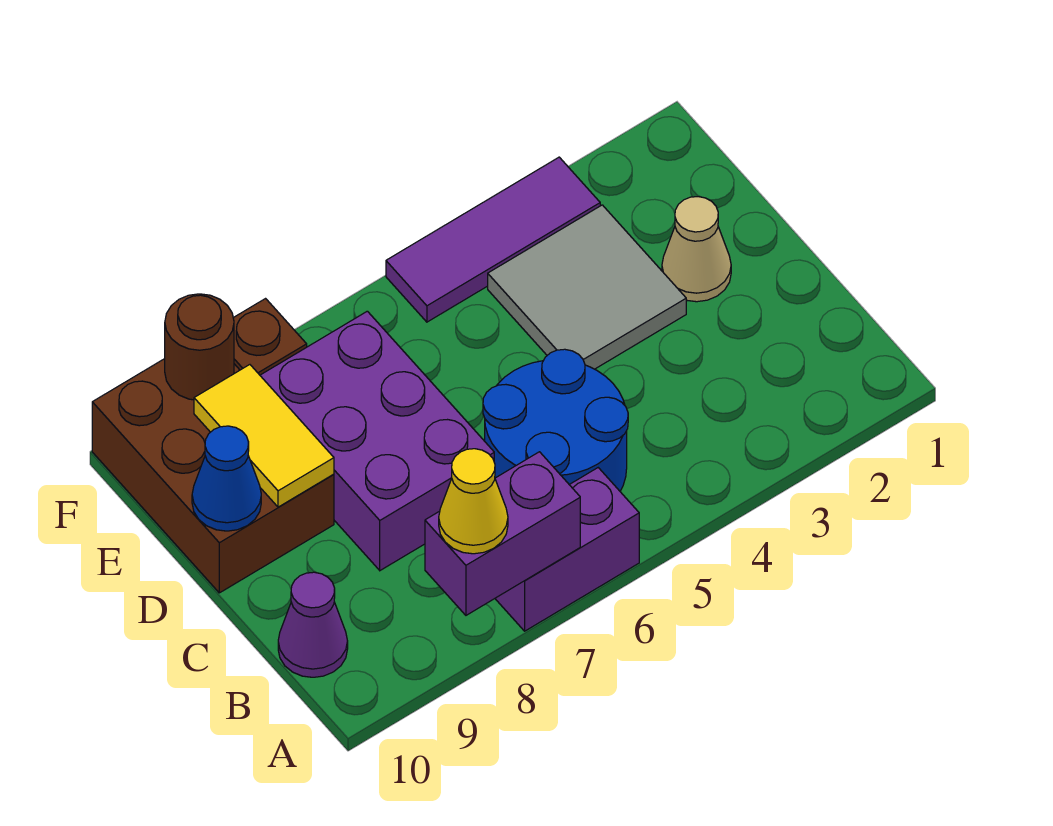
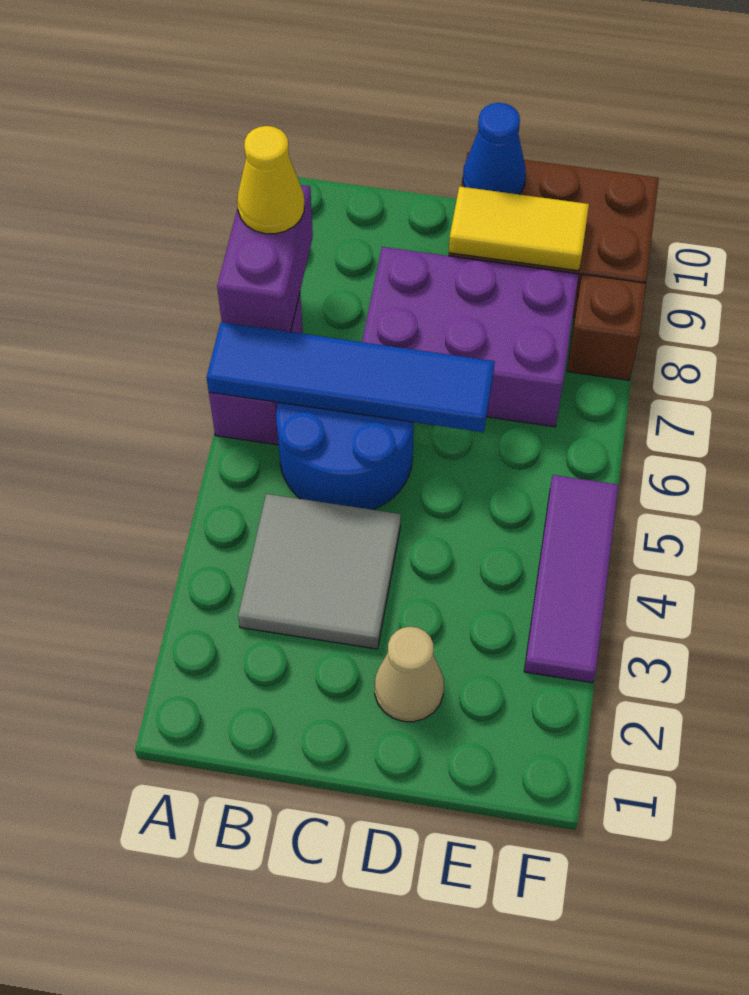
none -> blue 1x4 tile [207,322,495,432]
purple 1x1 cone [278,572,348,677] -> none
grey 2x2 tile [488,205,686,369] -> grey 2x2 tile moved to [238,494,401,649]
brown 1x1 round brick [165,294,234,400] -> none

